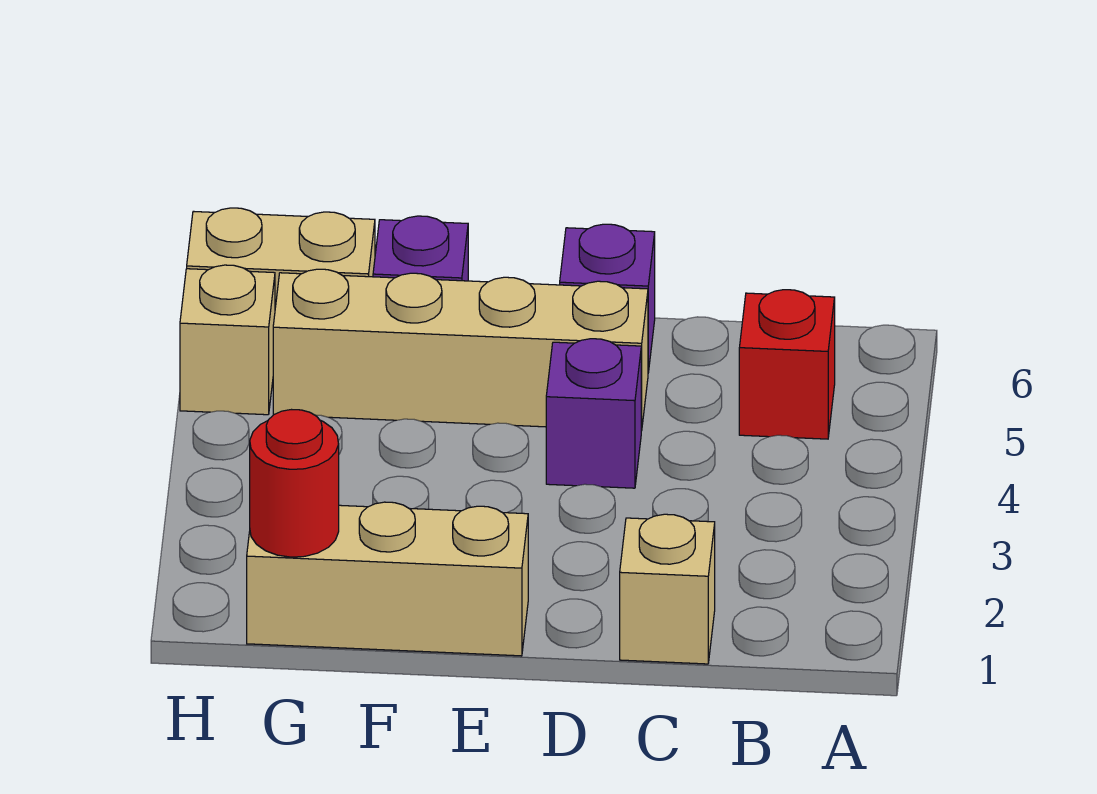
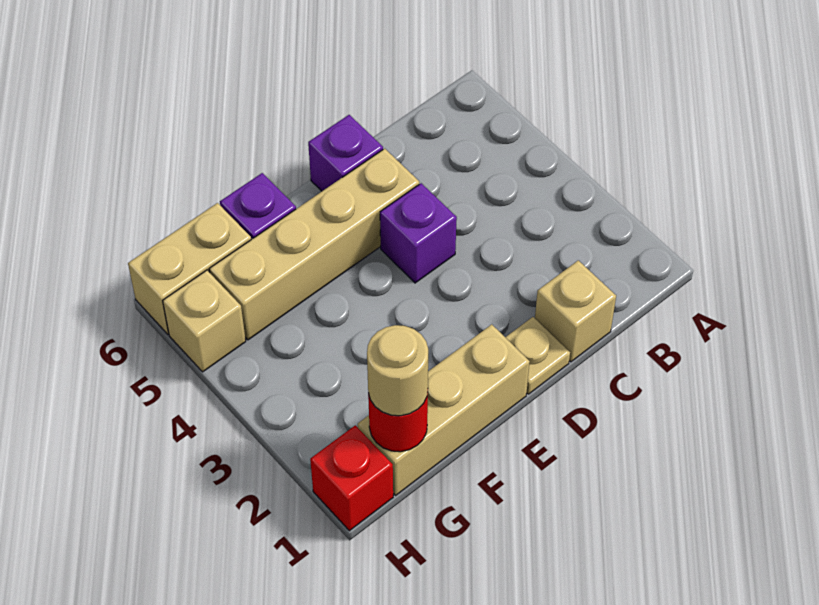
red 1x1 brick [739,290,835,439] -> red 1x1 brick moved to [310,425,393,531]
none -> tan 1x1 plate [505,317,570,394]
none -> tan 1x1 round brick [367,325,428,416]

